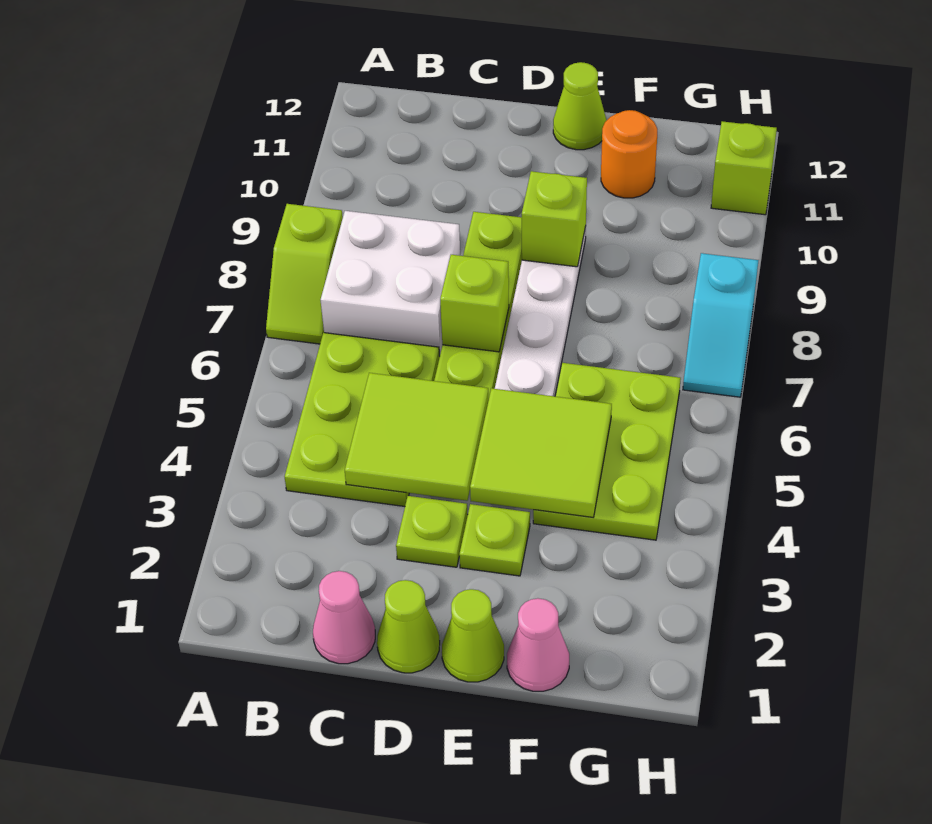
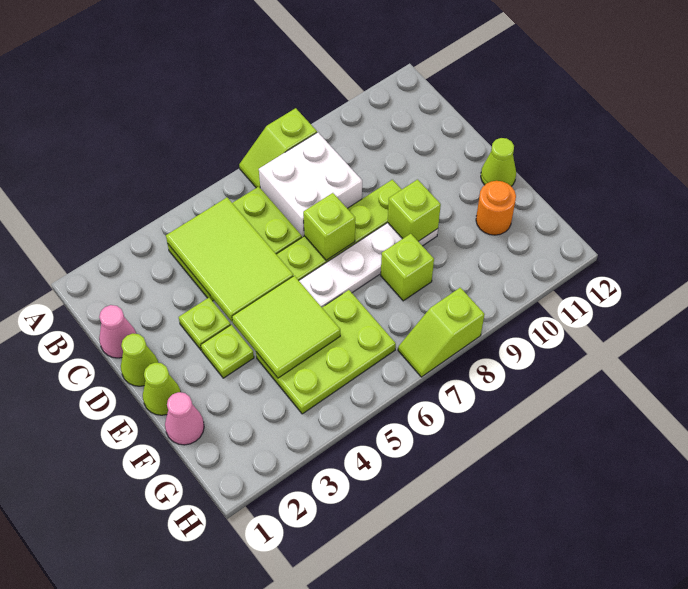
lime 2x2 tile [345,373,489,501] -> lime 2x3 tile [166,198,293,322]
cyan 1x2 slope [683,253,759,397] -> lime 1x2 slope [398,288,485,377]
lime 1x1 brick [711,121,777,215] -> lime 1x1 brick moved to [381,234,434,301]

